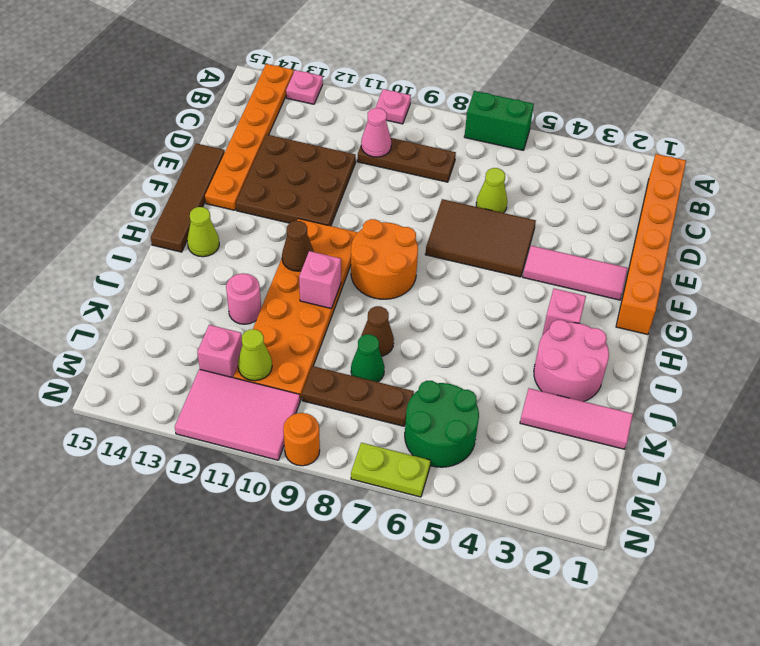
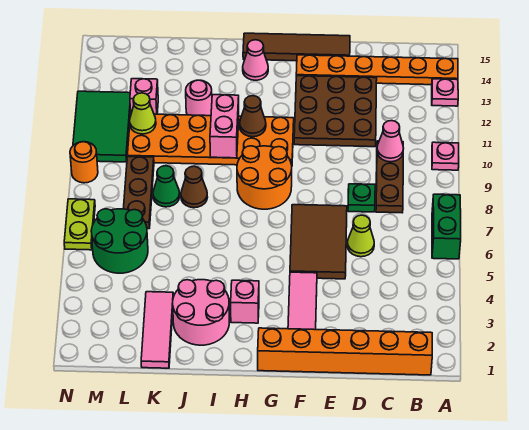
none -> green 1x1 plate [348,184,375,212]
lime 1x1 cone [187,207,219,257] -> pink 1x1 cone [243,40,268,80]
pink 1x1 brick [299,251,341,309] -> pink 1x2 brick [210,95,239,158]
pink 2x3 tile [175,369,300,460] -> green 2x3 tile [73,91,130,162]

